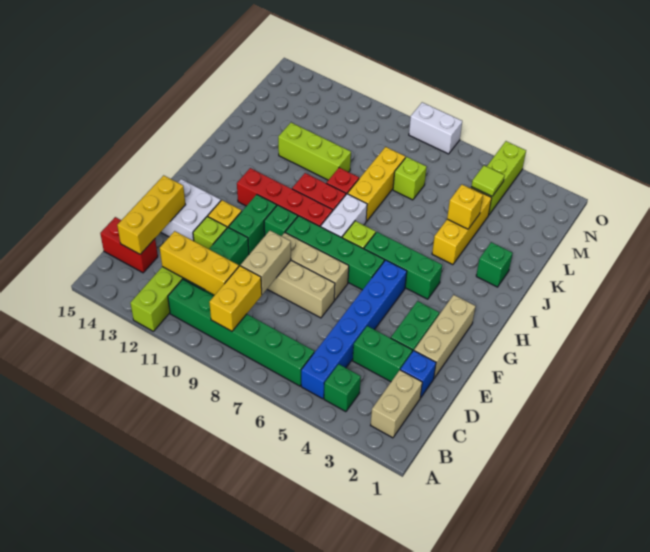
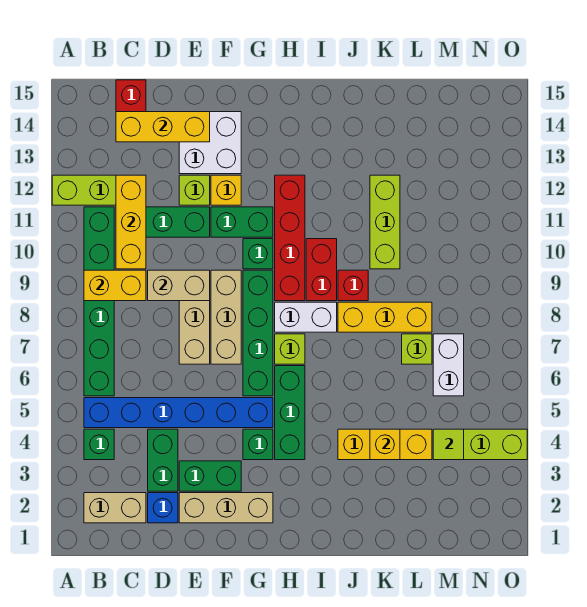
green 1x1 brick [476,242,513,287] -> green 1x1 brick moved to [243,429,273,460]
white 1x2 brick [409,102,462,154] -> white 1x2 brick moved to [433,334,464,396]

